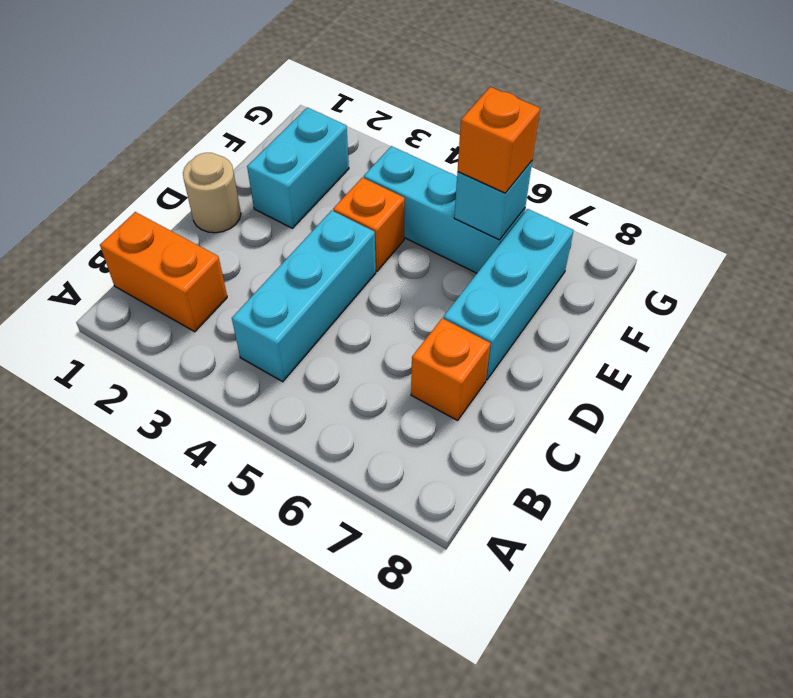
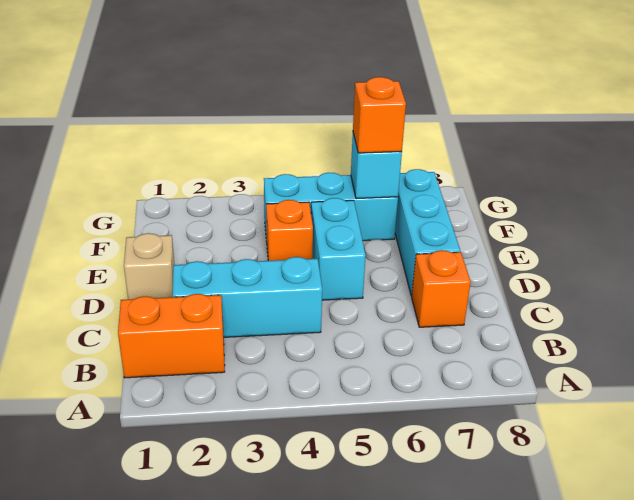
cyan 1x3 brick [232,210,376,382] -> cyan 1x3 brick turned to [173,257,322,337]
tan 1x1 round brick [183,153,241,233] -> tan 1x1 brick [124,233,174,299]
cyan 1x2 brick [247,108,349,228] -> cyan 1x2 brick moved to [311,198,366,300]

